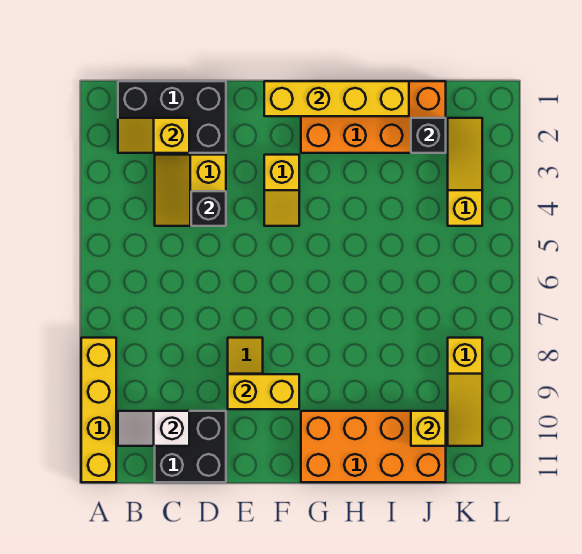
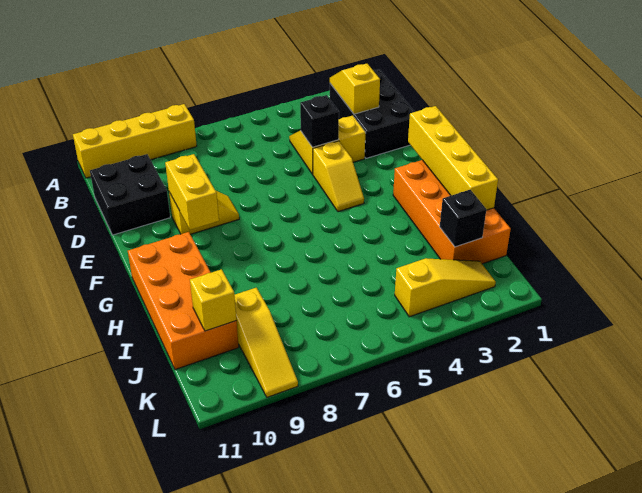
white 1x2 slope [118,411,189,446] -> none
yellow 1x2 slope [264,155,299,226] -> yellow 1x2 slope turned to [313,141,364,212]
yellow 1x3 slope [448,338,482,446] -> yellow 1x3 slope turned to [235,288,298,397]

